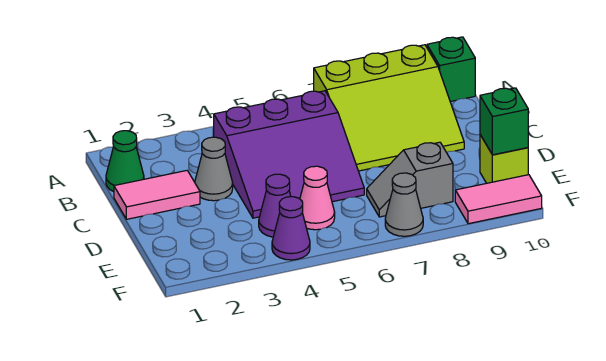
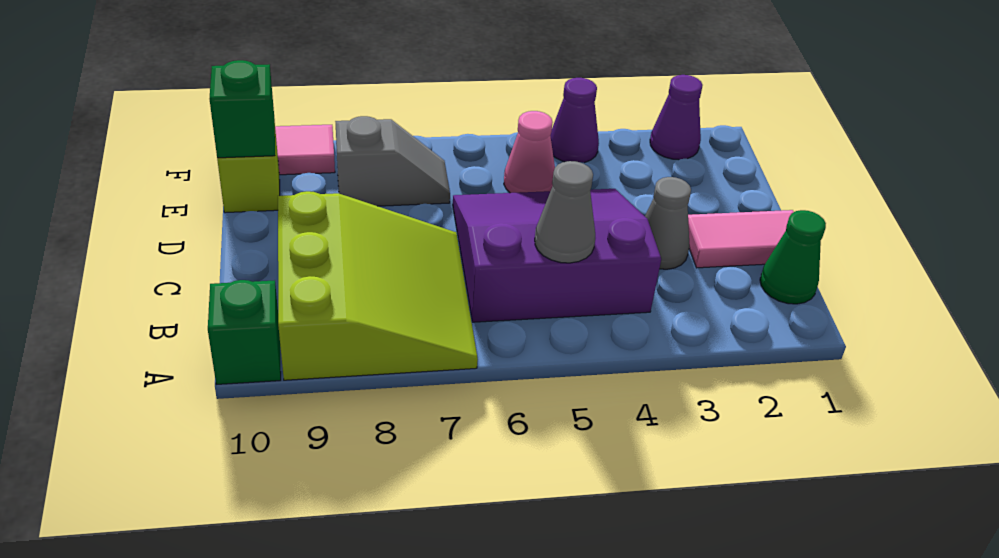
lime 3x3 slope [314,45,464,171] -> lime 3x3 slope turned to [278,191,478,380]
purple 1x1 cone [259,174,291,237] -> purple 1x1 cone moved to [650,75,703,160]
grey 1x1 cone [385,173,423,236] -> grey 1x1 cone moved to [535,161,595,263]

